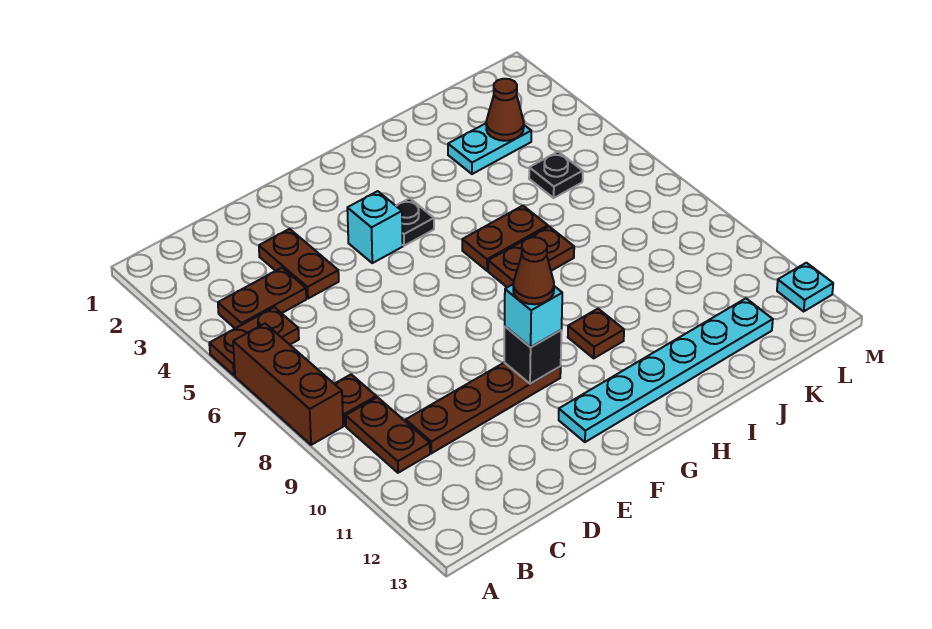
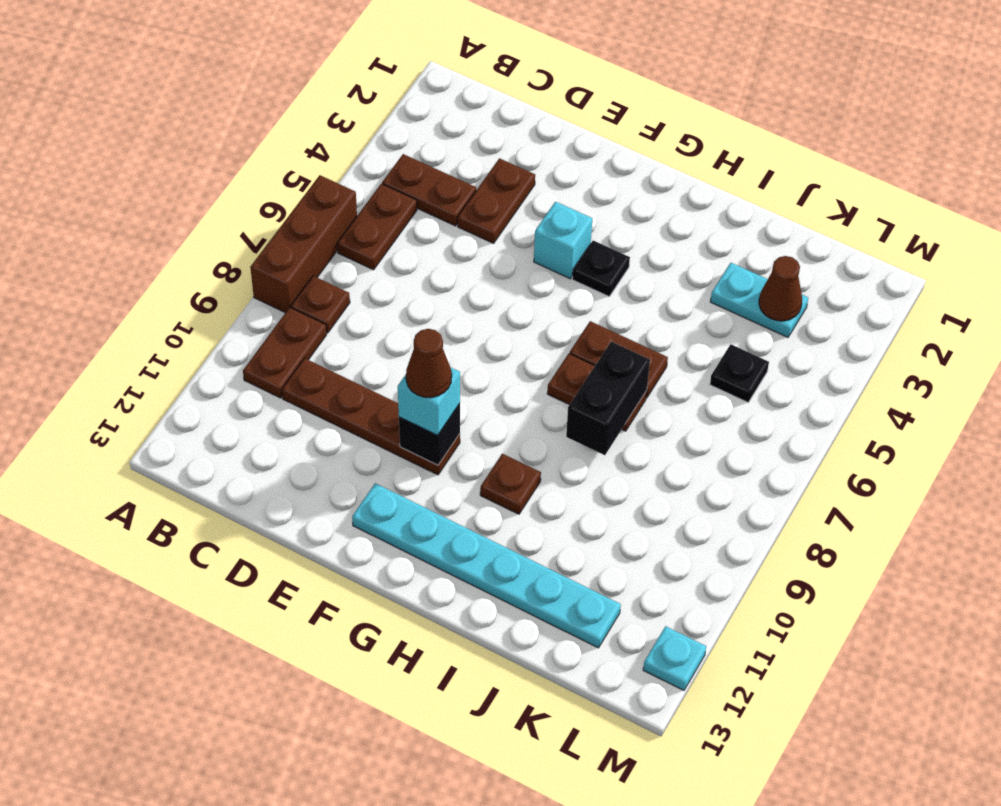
brown 1x2 plate [209,307,299,376] -> brown 1x2 plate turned to [337,184,417,270]
none -> black 1x2 brick [566,342,650,455]

